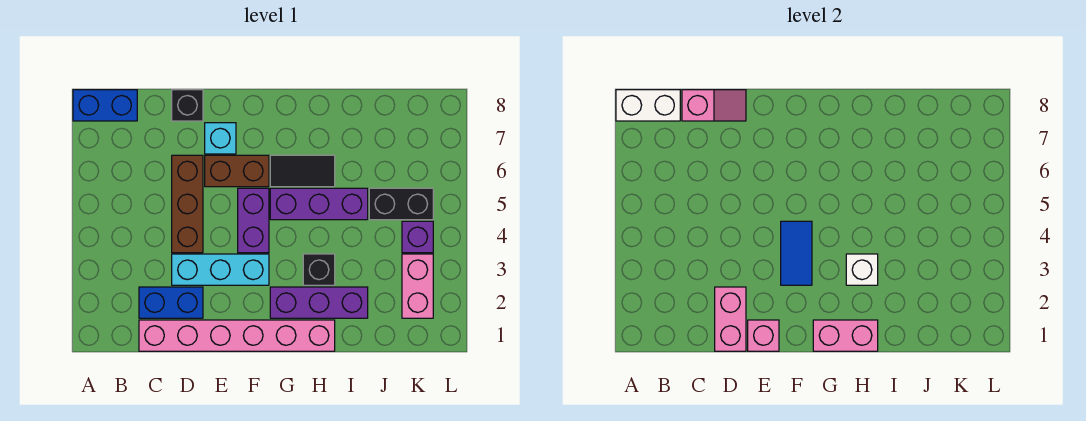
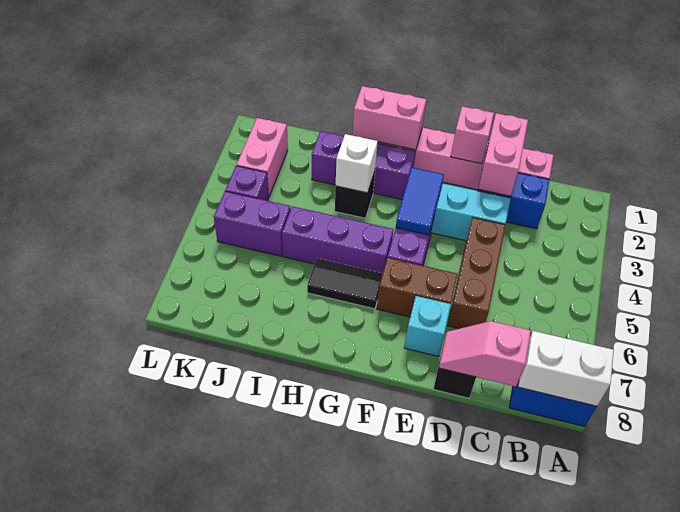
black 1x2 brick [369,188,433,220] -> purple 1x2 brick [214,191,290,256]

